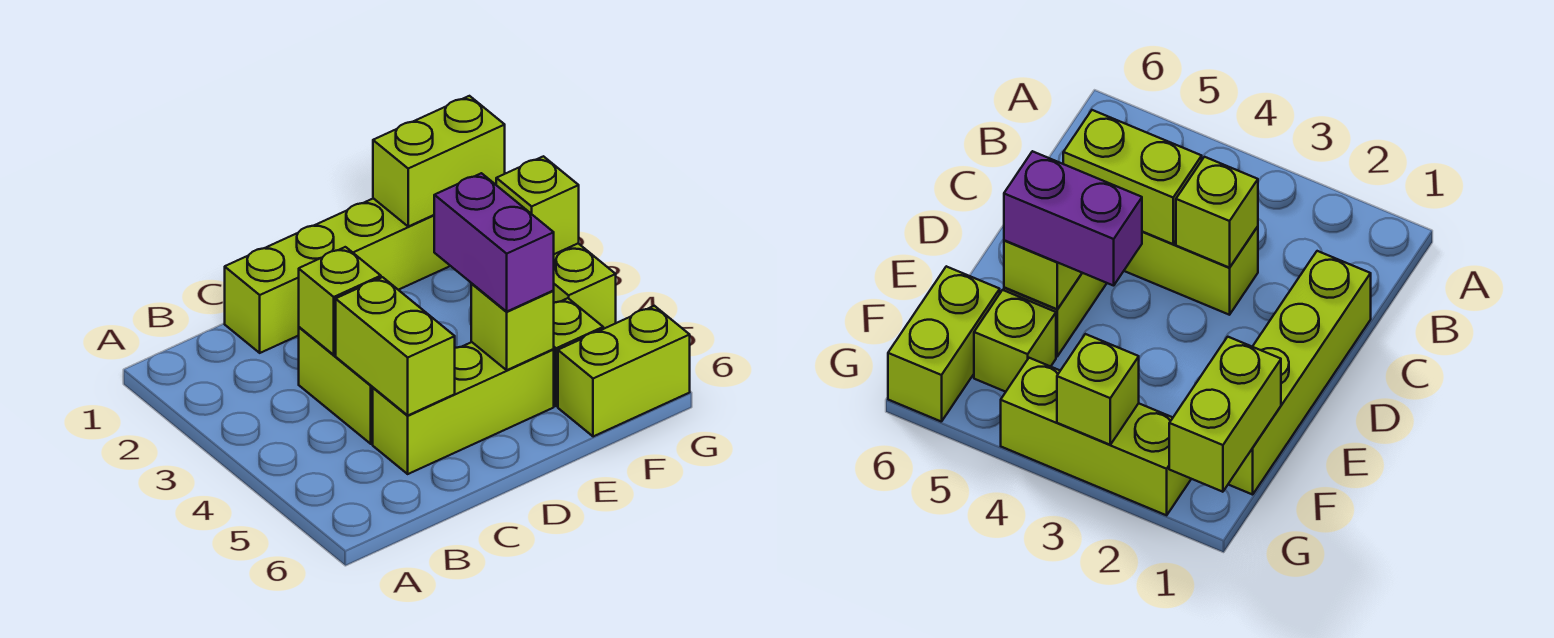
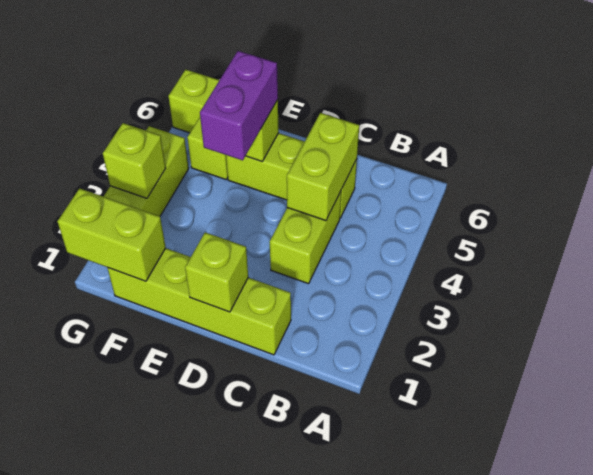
lime 1x1 brick [299,247,381,355] -> lime 1x1 brick moved to [185,232,248,312]

